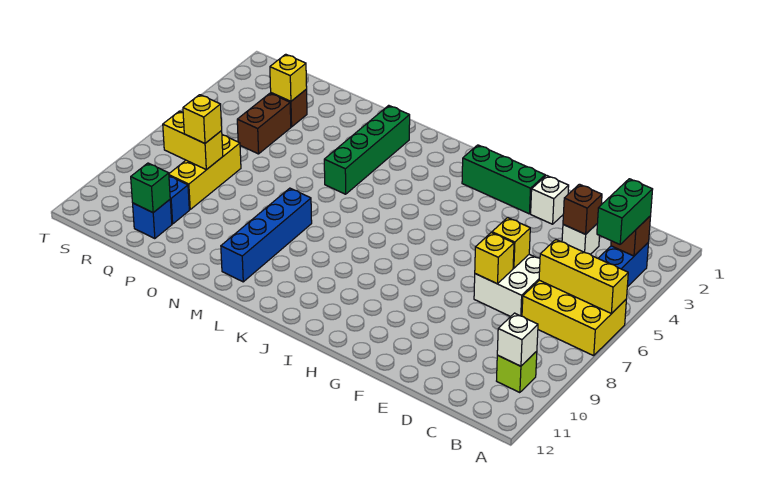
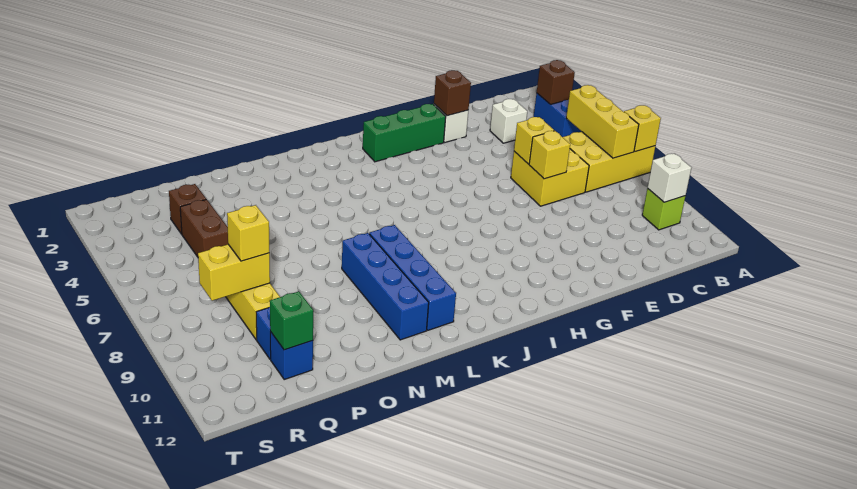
yellow 1x3 brick [539,240,628,314] -> yellow 1x3 brick turned to [566,85,639,158]
green 1x2 brick [597,179,653,244] -> none
brown 1x1 brick [563,184,602,234] -> brown 1x1 brick moved to [434,70,471,116]
white 2x2 brick [474,254,540,317] -> yellow 2x2 brick [511,149,589,206]
none -> blue 1x4 brick [369,225,456,330]
green 1x4 brick [324,105,410,194] -> none
yellow 1x1 brick [270,54,307,101] -> yellow 1x1 brick moved to [624,105,661,152]

